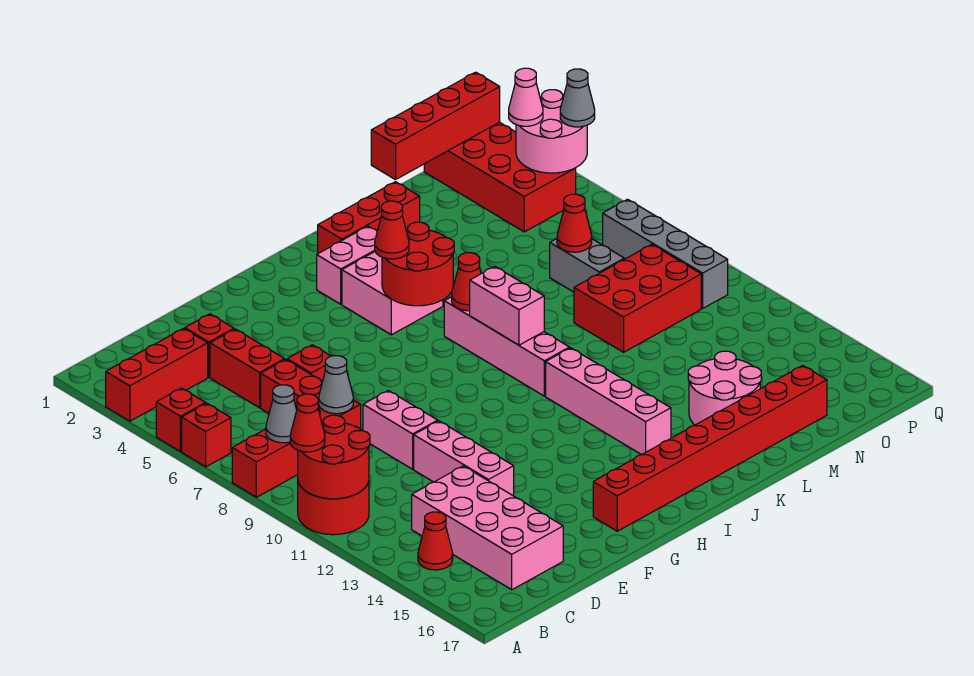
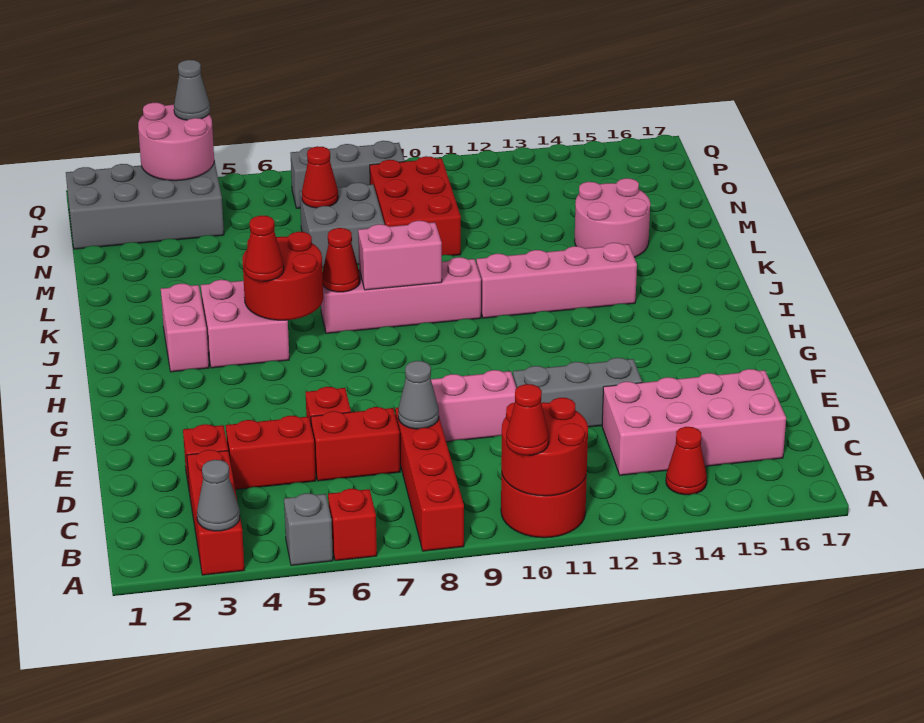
red 1x1 brick [156,388,206,452] -> grey 1x1 brick [284,493,333,566]
grey 1x1 cone [266,385,297,443] -> grey 1x1 cone moved to [197,460,240,531]
pink 1x3 brick [414,421,514,496] -> grey 1x3 brick [513,358,642,427]
red 1x8 brick [593,366,827,531] -> none
red 1x3 brick [318,182,420,254] -> none
red 1x4 brick [371,72,500,180] -> none
grey 1x2 brick [550,239,624,292] -> grey 2x2 brick [300,183,384,268]
red 2x4 brick [424,122,576,232] -> grey 2x4 brick [66,160,224,249]
pink 1x1 cone [509,68,543,126] -> none
grey 1x4 brick [603,199,728,308] -> grey 1x3 brick [291,141,405,208]

